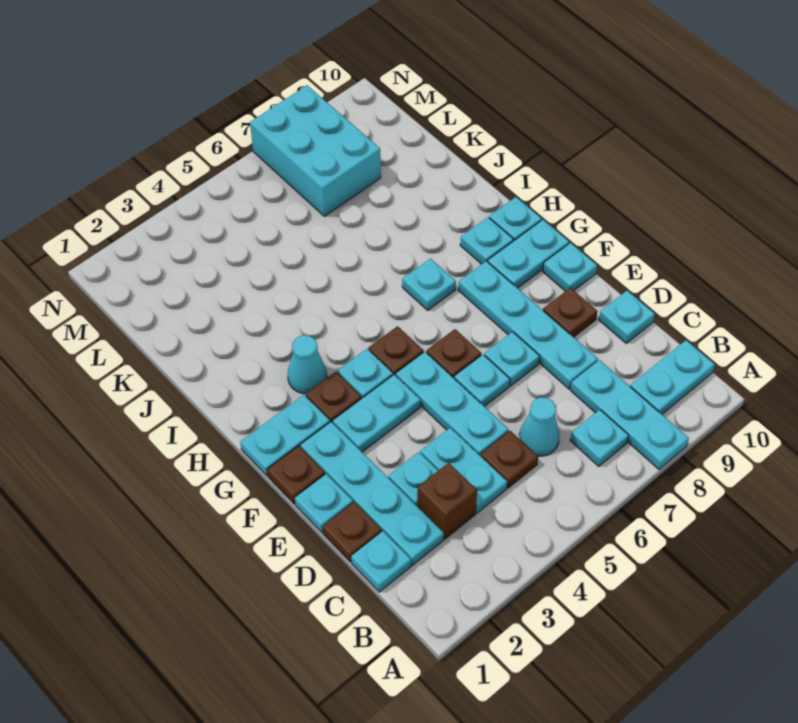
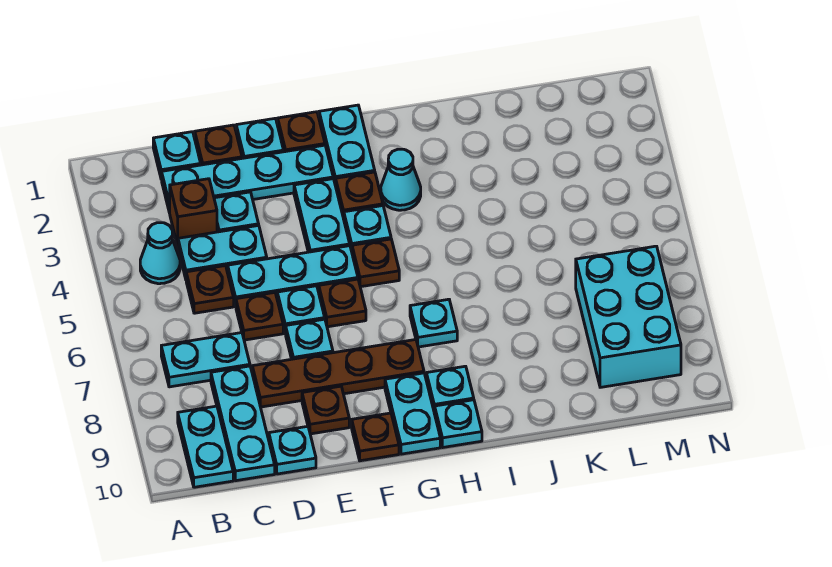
cyan 1x3 plate [570,360,689,469] -> cyan 1x3 plate turned to [211,366,275,481]
cyan 1x1 plate [570,410,629,466] -> cyan 1x2 plate [161,333,250,387]
cyan 1x1 cone [519,397,559,456] -> cyan 1x1 cone moved to [140,223,180,284]
none -> brown 1x1 plate [236,293,283,340]
cyan 1x4 plate [458,261,598,389] -> brown 1x4 plate [252,340,424,407]
cyan 1x1 plate [543,243,597,291] -> brown 1x1 plate [352,413,399,461]
cyan 2x3 brick [250,85,381,216] -> cyan 2x3 brick turned to [576,246,681,387]

